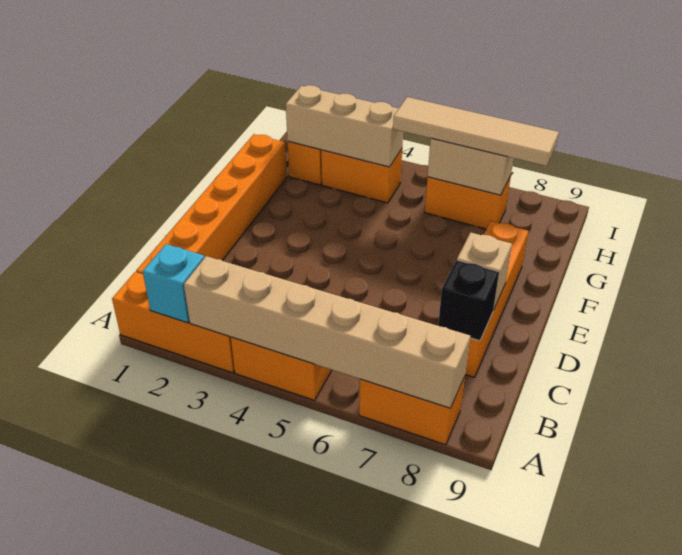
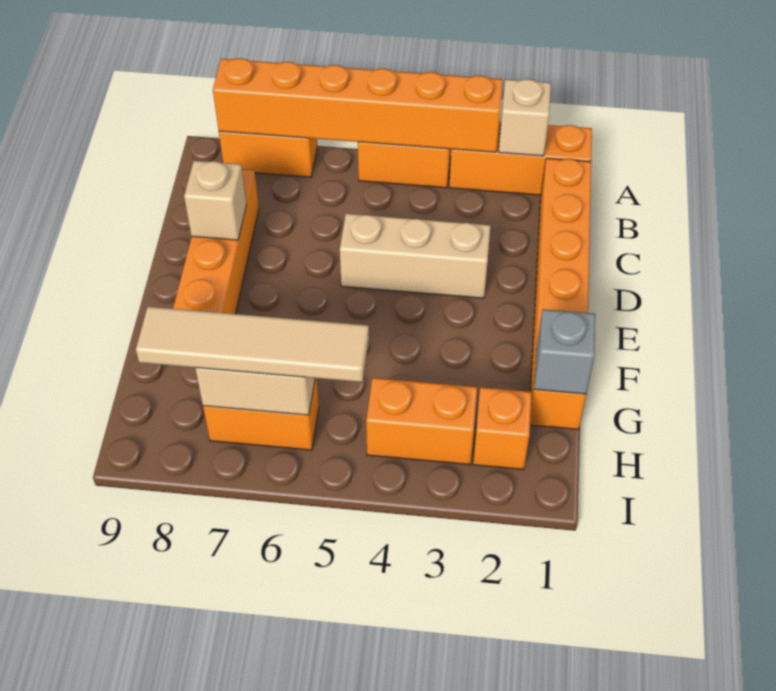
cyan 1x1 brick [143,244,204,323] -> tan 1x1 brick [499,79,551,156]
tan 1x6 brick [184,256,470,408] -> orange 1x6 brick [213,58,503,152]
black 1x1 brick [438,260,499,341] -> none
none -> grey 1x1 brick [534,309,595,394]
tan 1x3 brick [286,85,403,167] -> tan 1x3 brick moved to [340,214,490,298]

